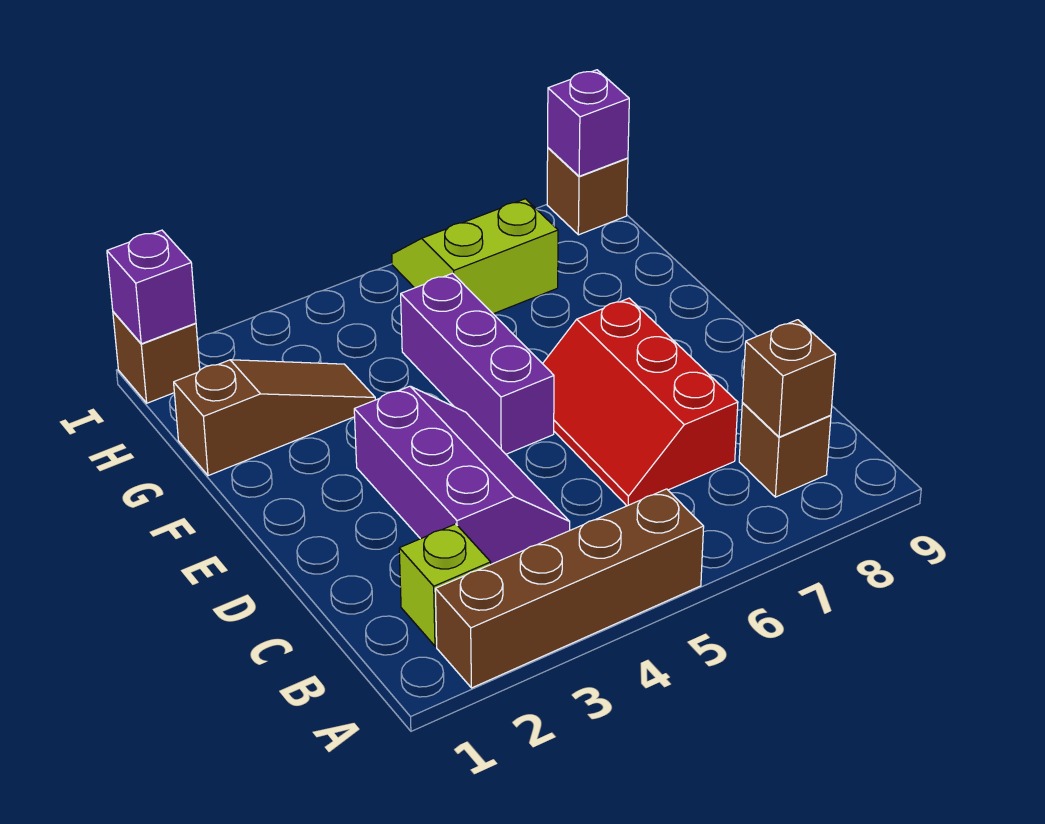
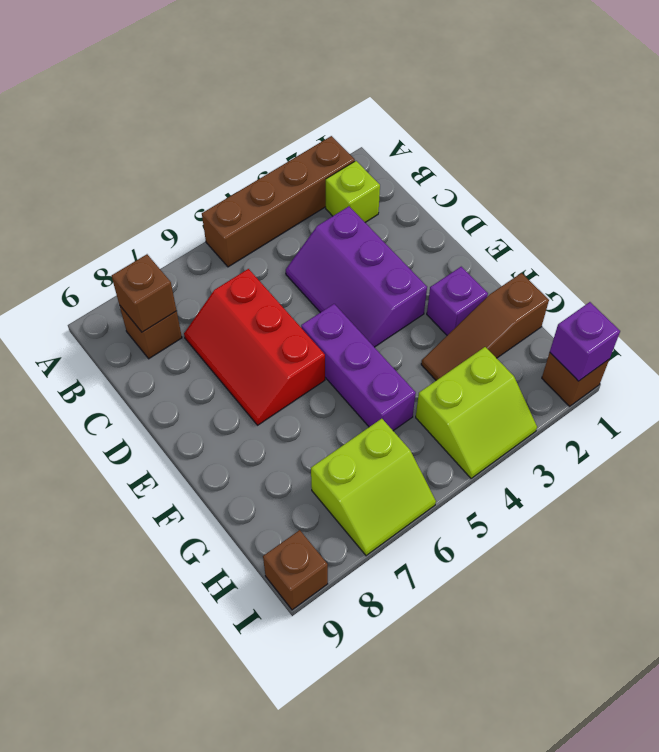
red 2x3 slope [543,298,738,506] -> red 2x3 slope turned to [184,269,325,425]
none -> lime 2x2 slope [416,347,537,478]
purple 1x1 brick [548,70,629,176] -> purple 1x1 brick moved to [427,267,488,335]

